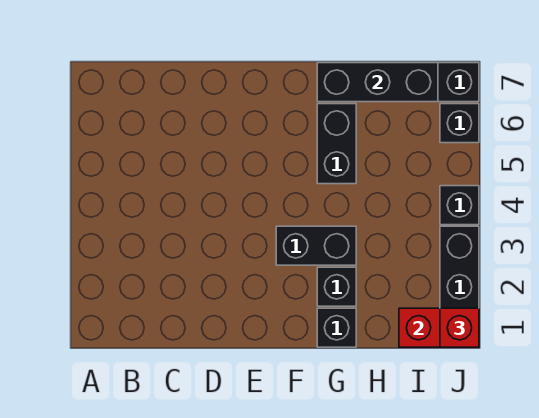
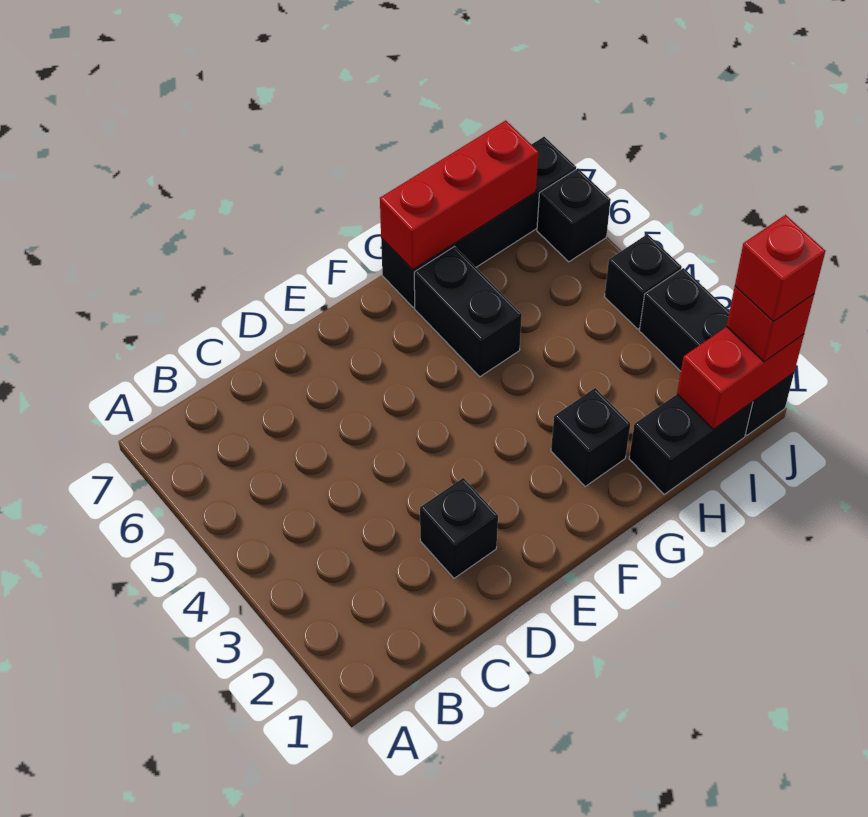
black 1x2 brick [276,226,356,265] -> black 1x2 brick moved to [629,394,753,494]
black 1x1 brick [317,308,356,347] -> black 1x1 brick moved to [420,478,498,578]
black 1x3 brick [317,63,438,102] -> red 1x3 brick [380,120,538,270]
none -> red 1x1 brick [735,215,825,322]

